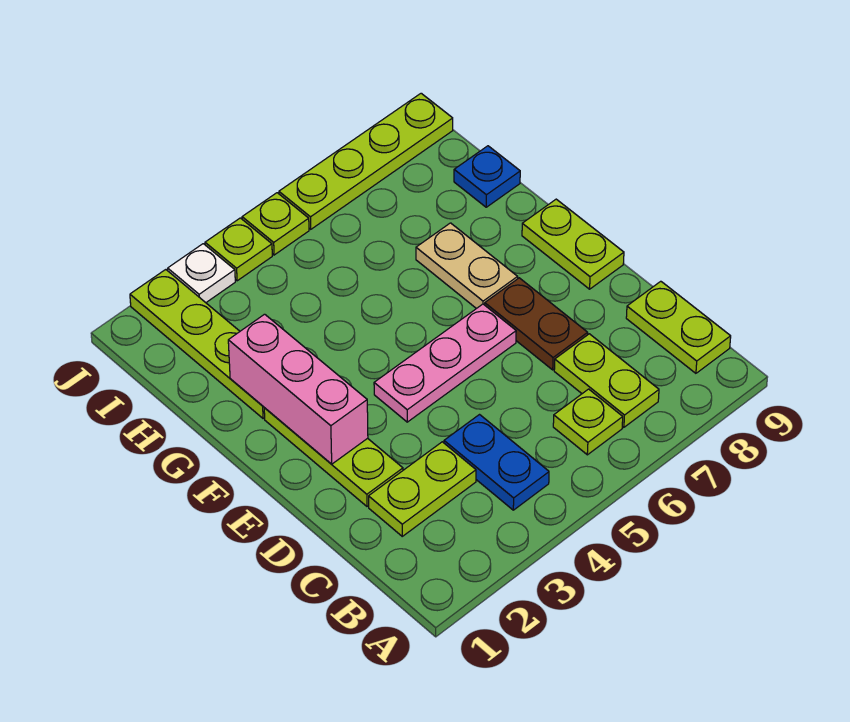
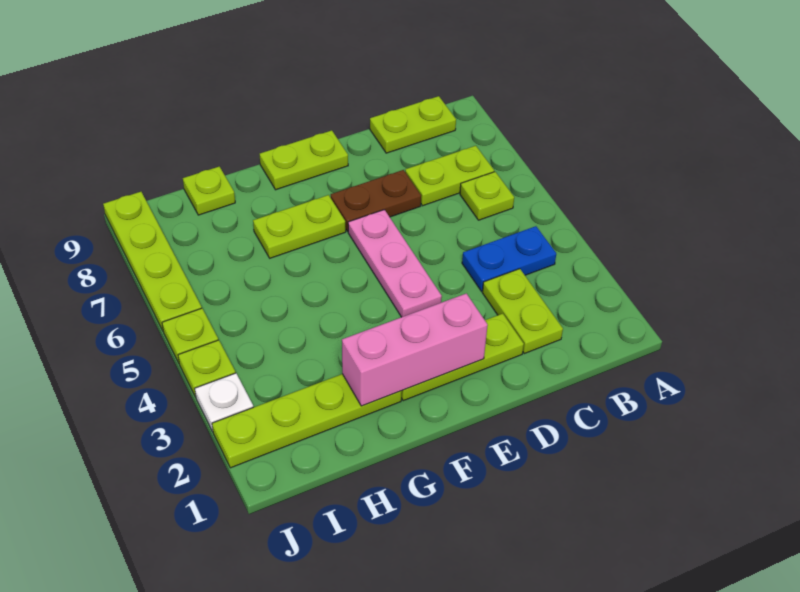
tan 1x2 plate [416,223,518,309] -> lime 1x2 plate [253,195,346,258]
blue 1x1 plate [454,146,520,207] -> lime 1x1 plate [183,167,235,215]

